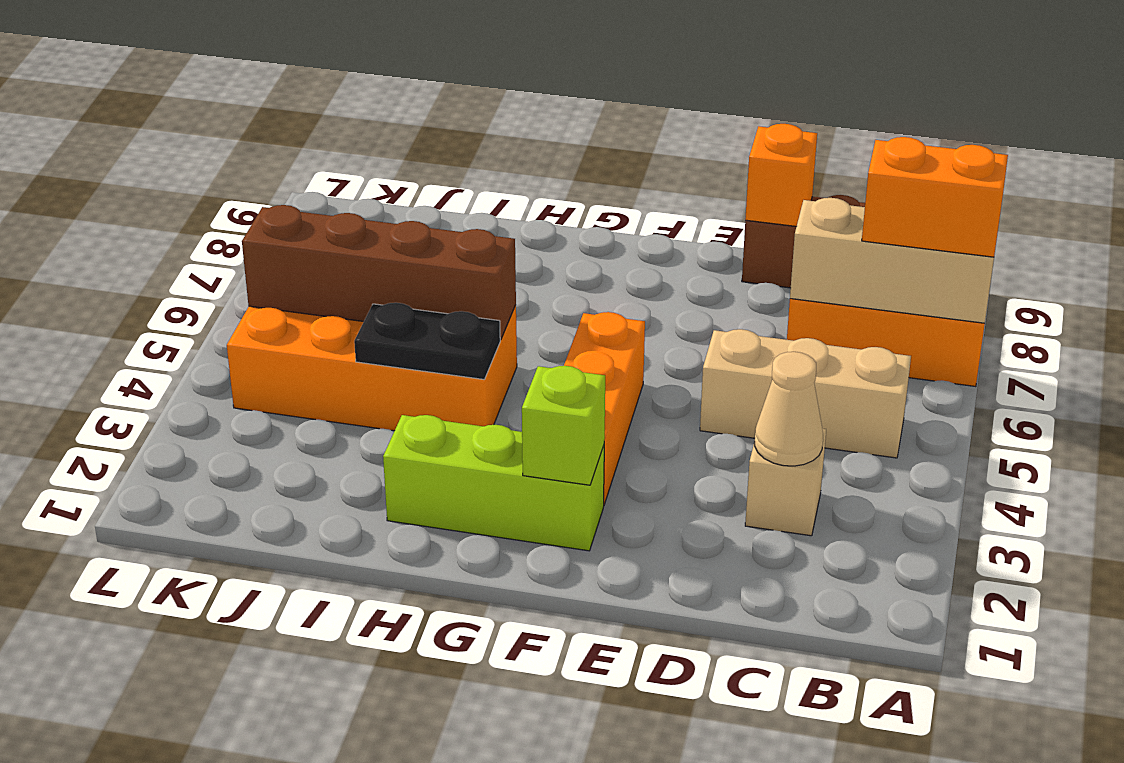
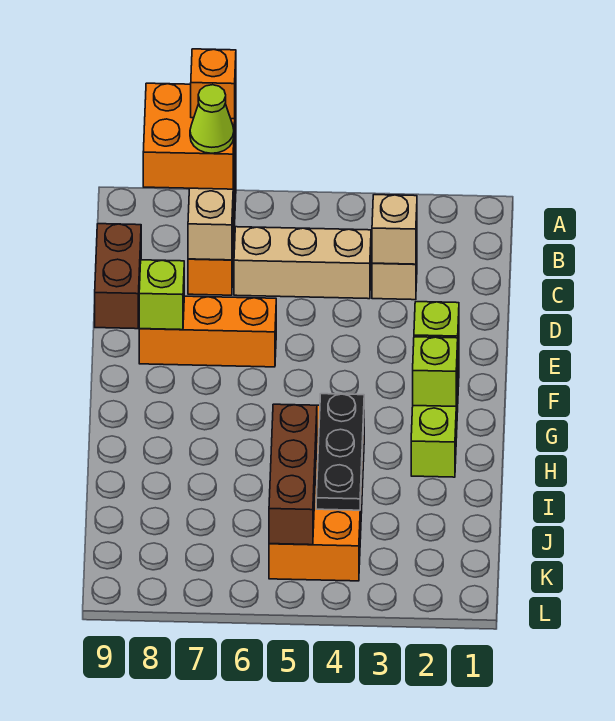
orange 1x2 brick [862,137,1008,257] -> orange 2x2 brick [143,83,236,189]
tan 1x3 brick [700,329,911,458] -> tan 1x3 brick turned to [234,227,371,299]
none -> lime 1x1 cone [190,85,234,153]
tan 1x1 cone [755,352,823,466] -> tan 1x1 brick [372,195,417,264]
orange 1x1 brick [745,124,817,226] -> orange 1x1 brick moved to [191,49,236,119]
none -> lime 1x1 brick [139,260,184,330]
orange 1x3 brick [564,312,645,504] -> orange 1x3 brick moved to [139,296,276,367]
none -> lime 1x1 brick [413,337,458,406]
black 1x2 plate [354,303,500,380] -> black 1x3 plate [316,394,364,510]
brown 1x4 brick [242,205,516,340] -> brown 1x3 brick [269,404,317,545]

